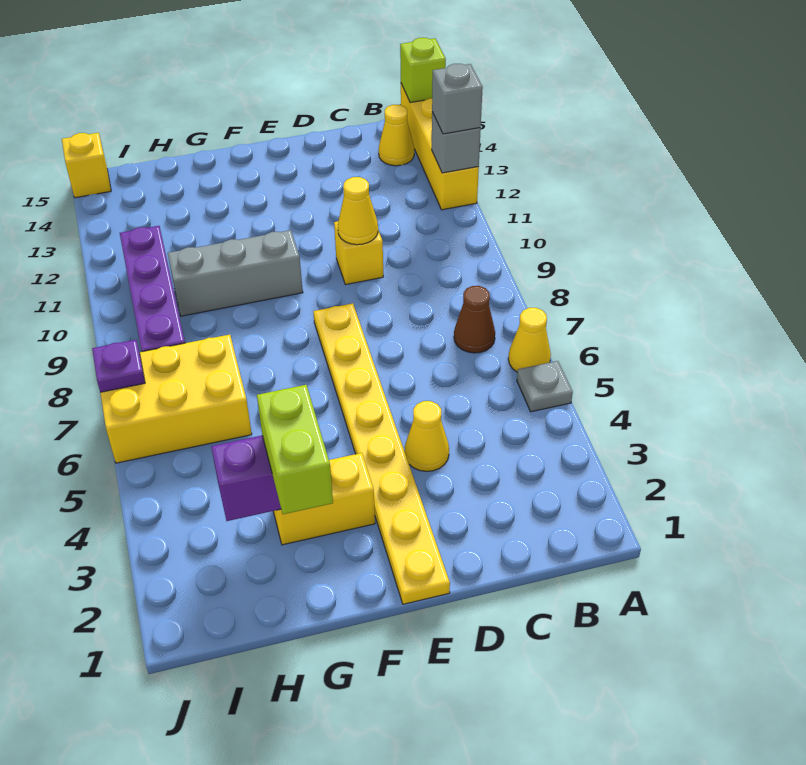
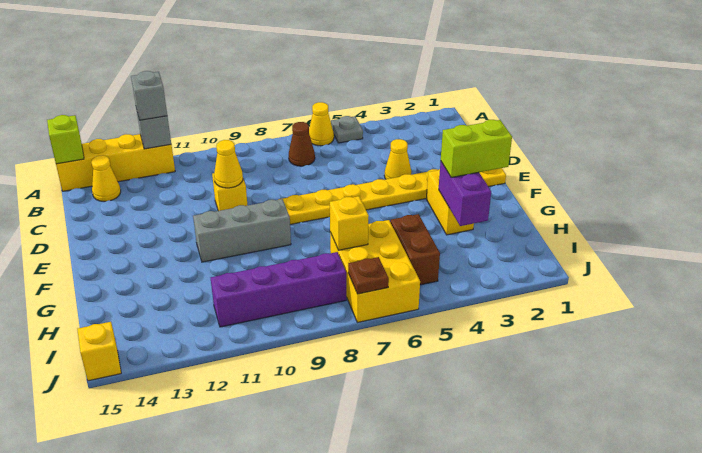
grey 1x3 brick [168,230,303,316] -> grey 1x3 brick turned to [193,199,291,262]
none -> brown 1x2 brick [390,214,440,285]
none -> yellow 1x1 brick [330,196,369,250]
purple 1x1 plate [92,340,145,392] -> brown 1x1 plate [348,257,389,294]

